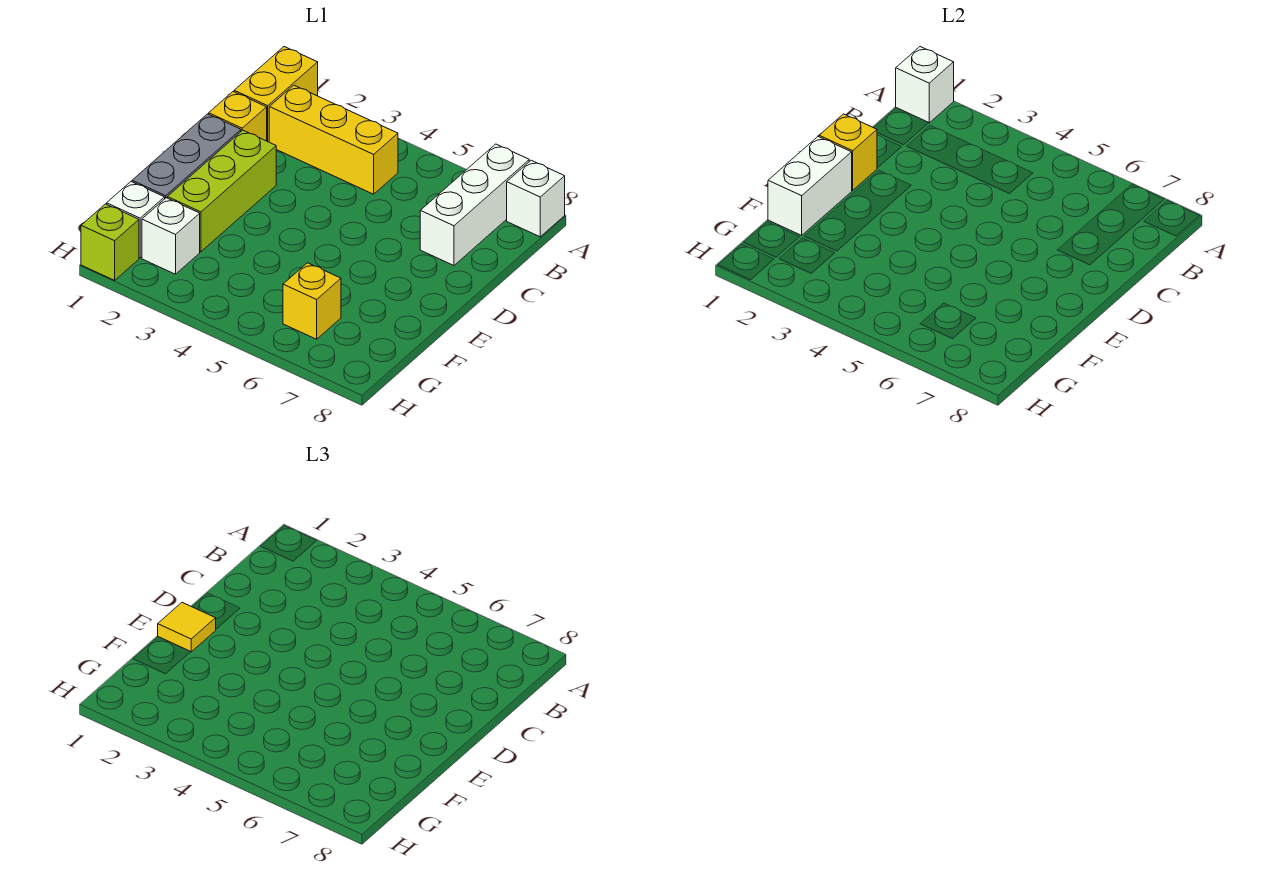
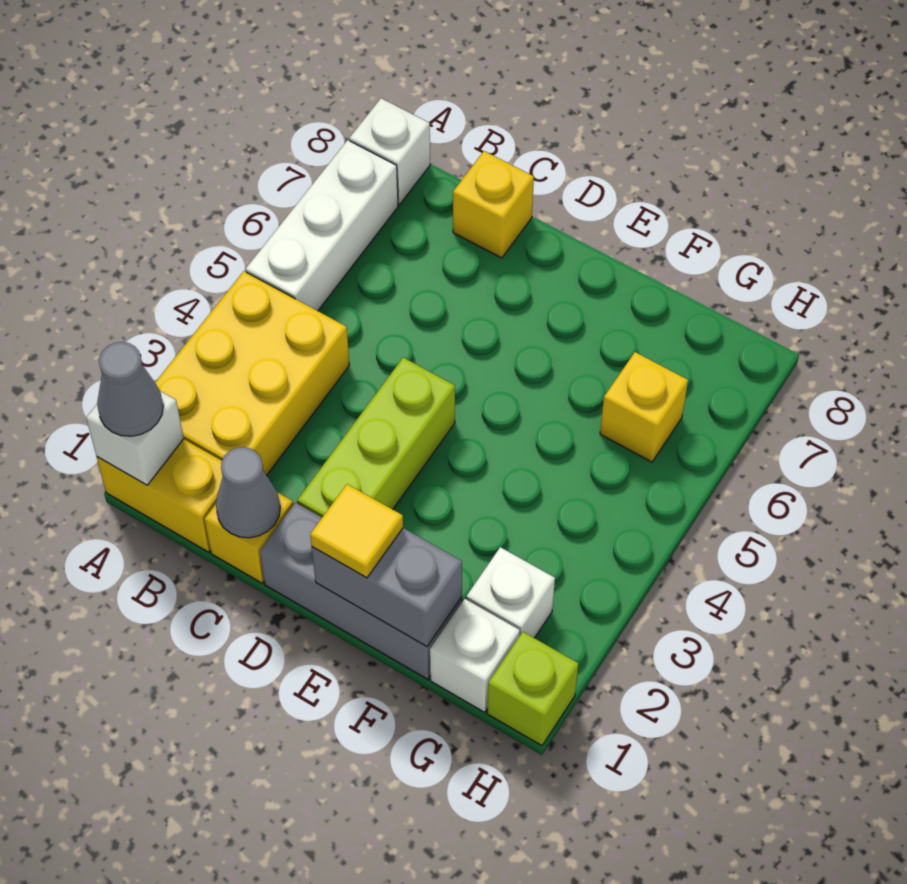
none -> grey 1x1 cone [97,342,163,436]
white 1x3 brick [420,144,529,266] -> white 1x3 brick turned to [246,140,398,311]
yellow 1x3 brick [269,85,398,194] -> yellow 2x3 brick [155,271,349,475]
none -> grey 1x1 cone [216,447,280,538]
yellow 1x1 brick [819,114,877,190] -> yellow 1x1 brick moved to [453,151,534,258]
lime 1x3 brick [167,130,276,252] -> lime 1x3 brick turned to [297,357,455,517]
white 1x2 brick [768,137,852,235] -> grey 1x2 brick [312,528,462,647]

